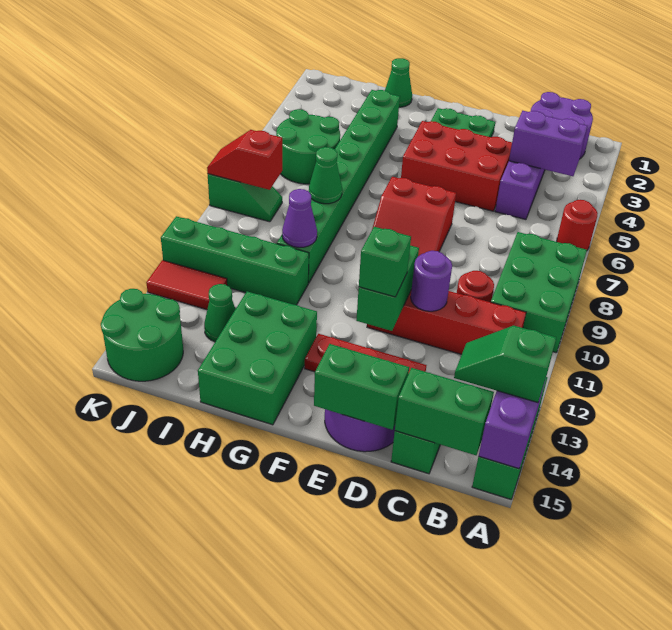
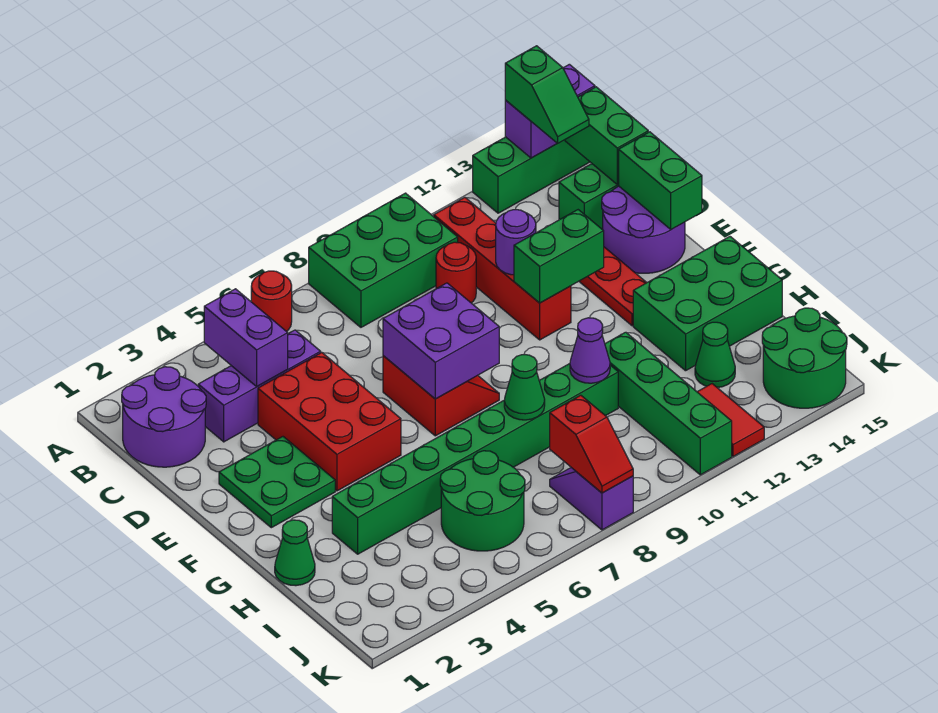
none -> purple 2x2 brick [383,283,499,399]
green 1x1 brick [359,227,411,297] -> none
green 1x2 slope [208,174,282,222] -> purple 1x2 slope [550,468,633,530]

